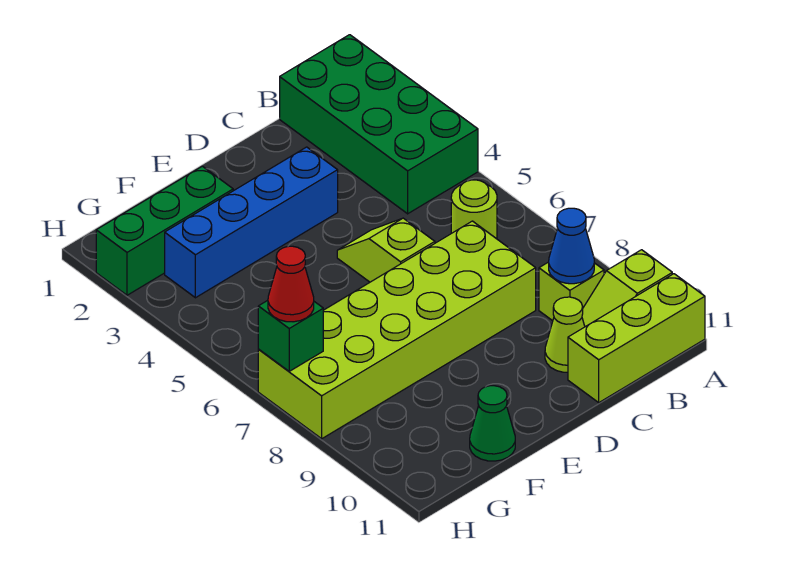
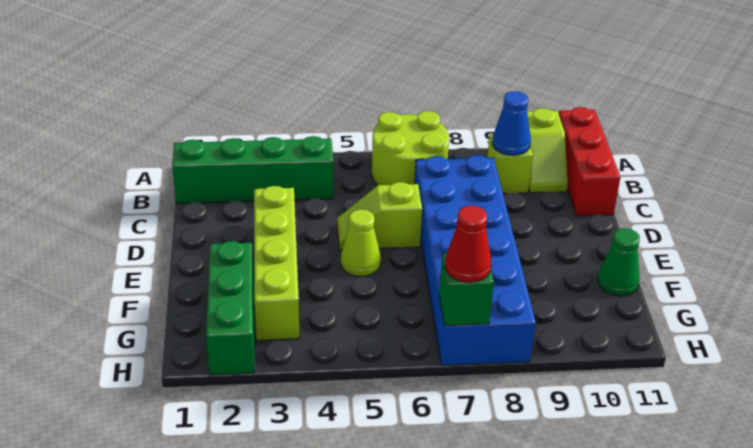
green 2x4 brick [280,35,478,214] -> green 1x4 brick [172,136,333,203]
lime 1x3 brick [568,274,705,402] -> red 1x3 brick [559,107,620,216]
lime 1x1 round brick [451,180,497,239] -> lime 2x2 round brick [372,111,449,185]
lime 2x6 brick [258,221,536,439] -> blue 2x6 brick [415,155,536,366]
lime 1x1 cone [545,297,585,372] -> lime 1x1 cone moved to [341,209,381,276]
blue 1x4 brick [165,147,338,298] -> lime 1x4 brick [254,186,300,340]

